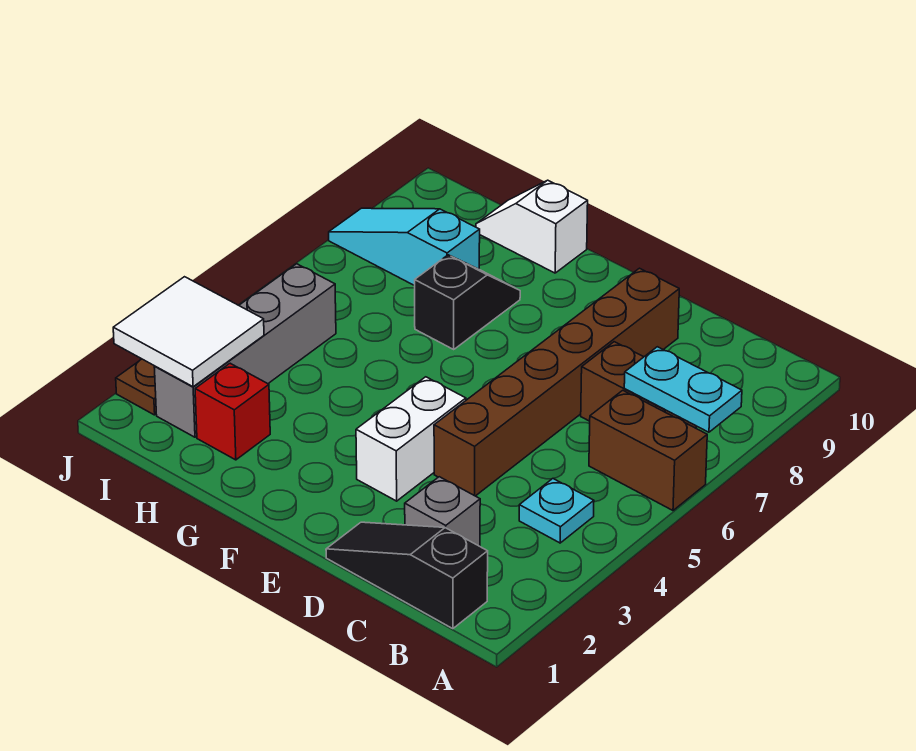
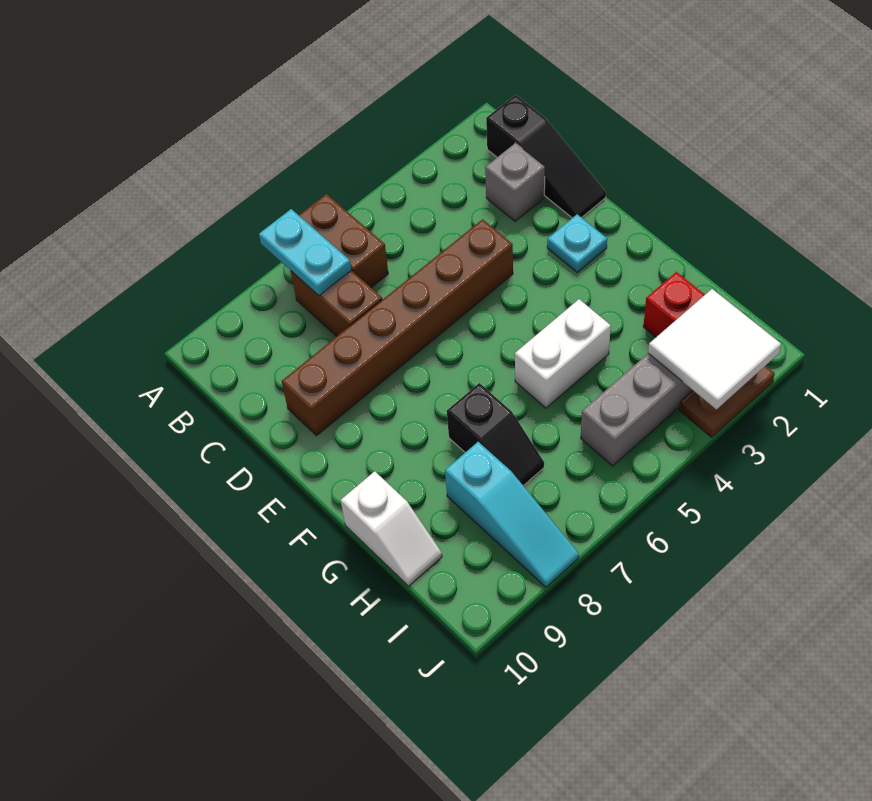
cyan 1x1 plate [519,479,594,543] -> cyan 1x1 plate moved to [547,214,607,272]
white 1x2 brick [356,377,466,501] -> white 1x2 brick moved to [515,299,611,408]
black 1x2 slope [415,255,520,349] -> black 1x2 slope turned to [447,383,544,486]

